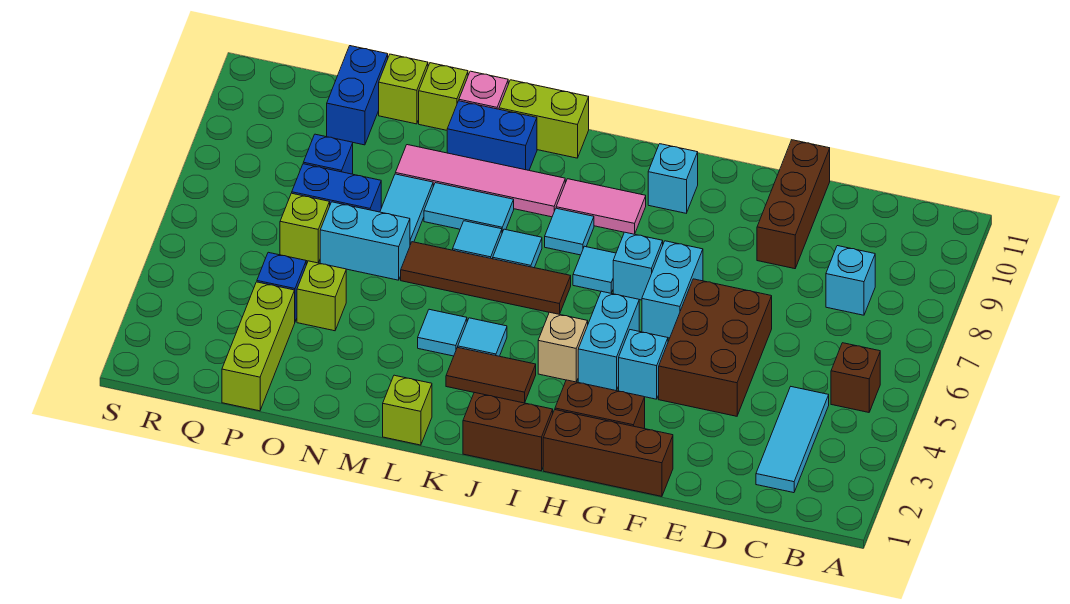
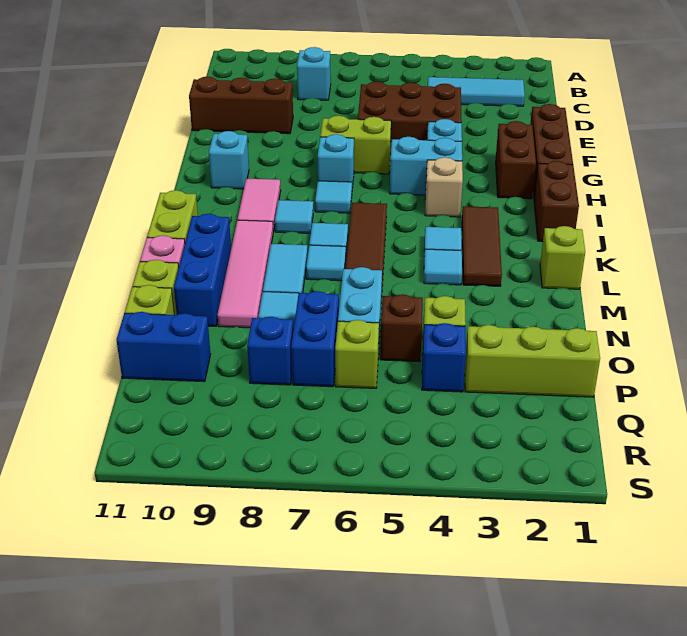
brown 1x1 brick [831,343,880,412] -> brown 1x1 brick moved to [380,294,423,362]
cyan 1x2 brick [642,241,703,338] -> lime 1x2 brick [320,116,391,174]
brown 1x2 tile [446,347,536,403] -> brown 1x3 tile [462,206,502,286]
blue 1x2 brick [447,101,537,170] -> blue 1x3 brick [174,214,231,326]

